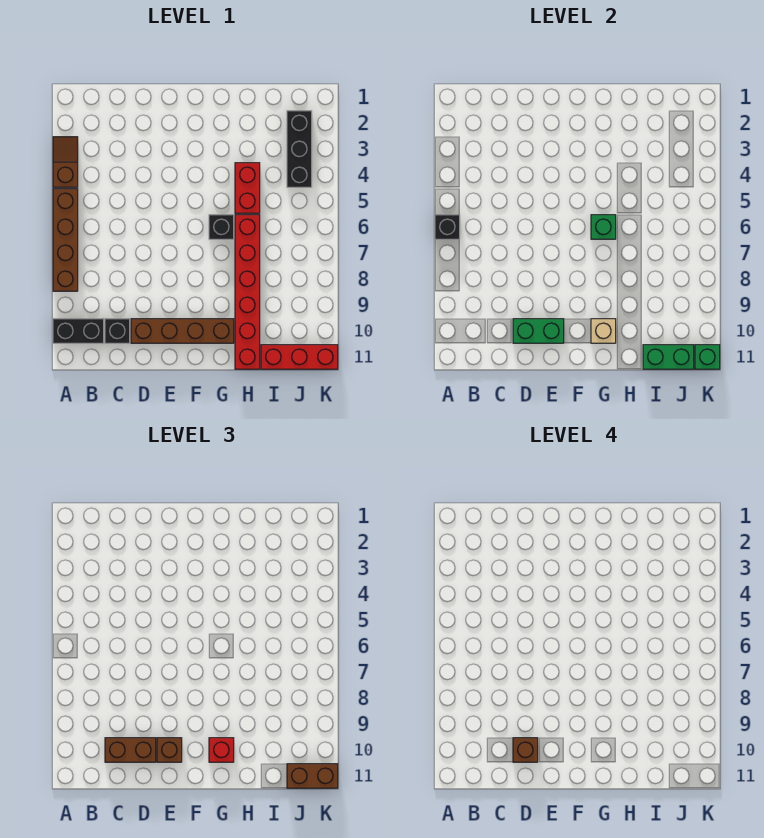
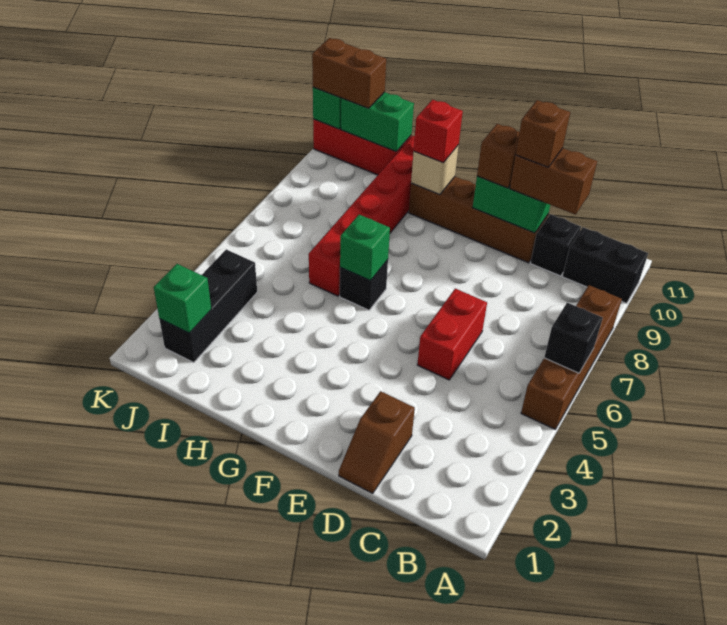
brown 1x2 slope [53,137,78,187] -> brown 1x2 slope moved to [339,391,415,493]
red 1x2 brick [235,163,260,213] -> red 1x2 brick moved to [417,289,487,380]
none -> green 1x1 brick [154,264,211,333]

